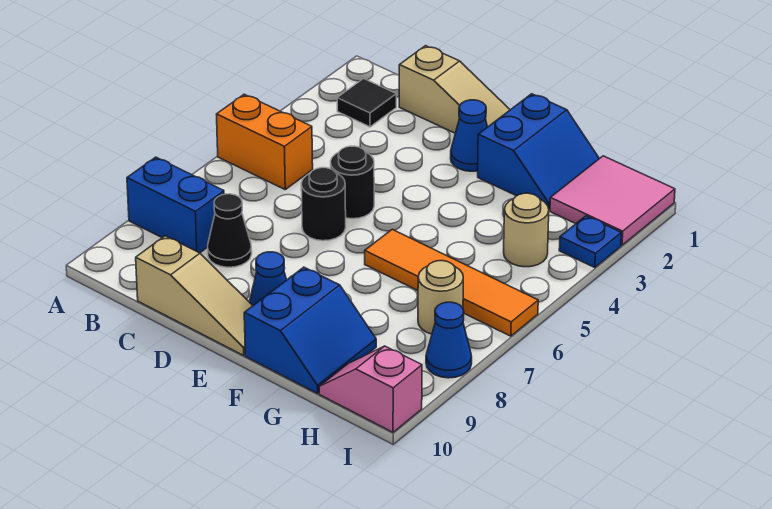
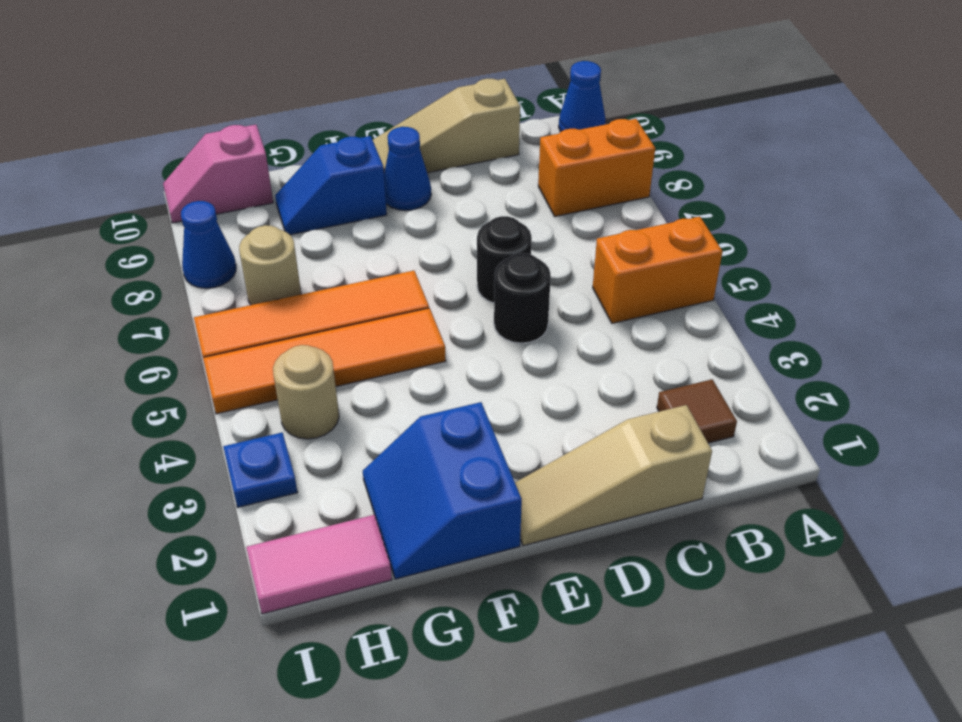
blue 1x2 brick [127,157,224,253] -> orange 1x2 brick [538,119,655,216]
black 1x1 tile [337,79,396,127] -> brown 1x1 tile [657,379,737,443]
black 1x1 cone [207,194,252,267] -> none
blue 1x1 cone [451,100,487,171] -> blue 1x1 cone moved to [559,61,606,132]
none -> orange 1x4 tile [203,308,446,414]
blue 2x2 slope [244,267,376,394] -> blue 1x2 slope [275,136,387,235]
pink 2x2 tile [550,156,675,245] -> pink 1x2 tile [246,515,392,614]
pink 1x2 slope [319,346,422,432] -> pink 1x2 slope turned to [163,125,273,223]

